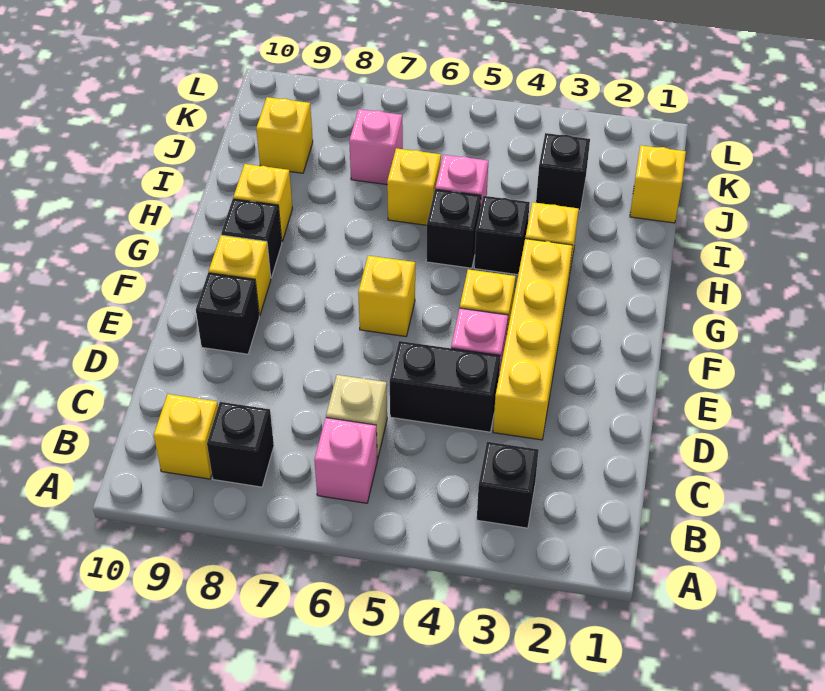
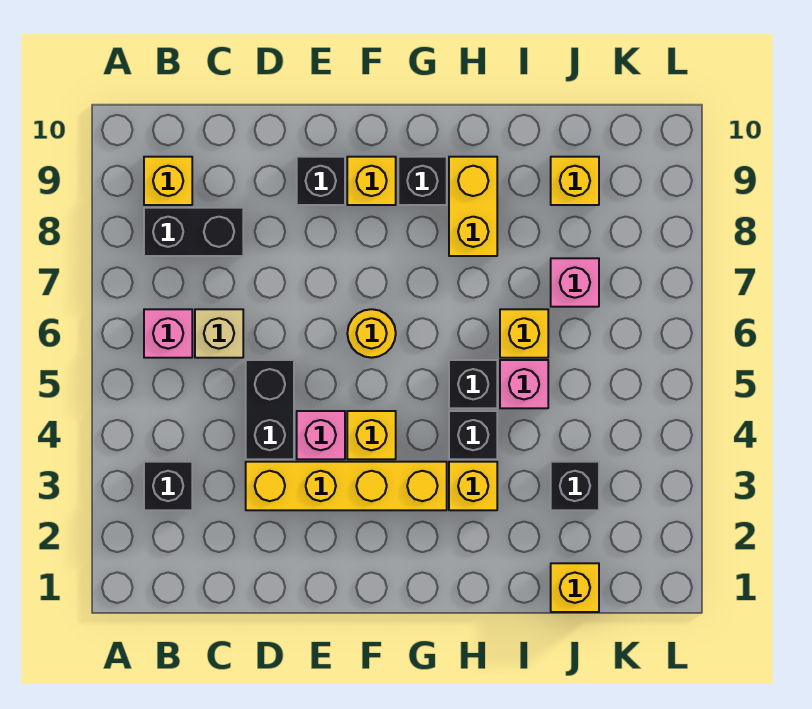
black 1x1 brick [207,402,274,487] -> black 1x2 brick [144,208,243,256]
yellow 1x1 brick [358,256,415,336] -> yellow 1x1 round brick [347,309,396,358]
yellow 1x1 brick [233,164,292,241] -> yellow 1x2 brick [449,157,497,256]

